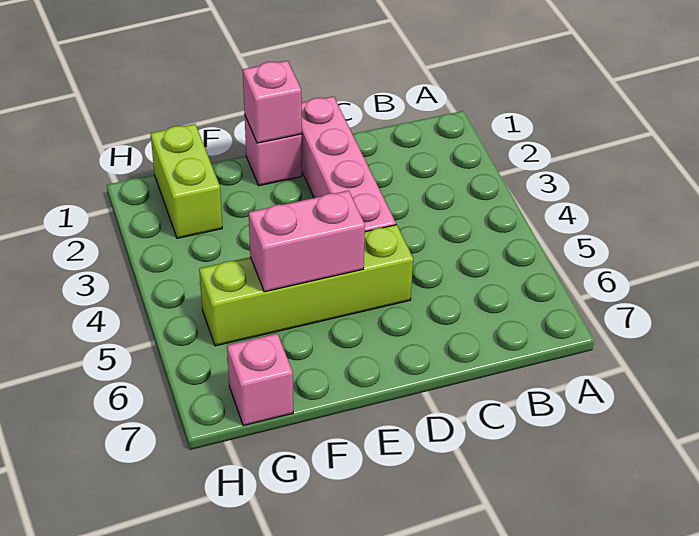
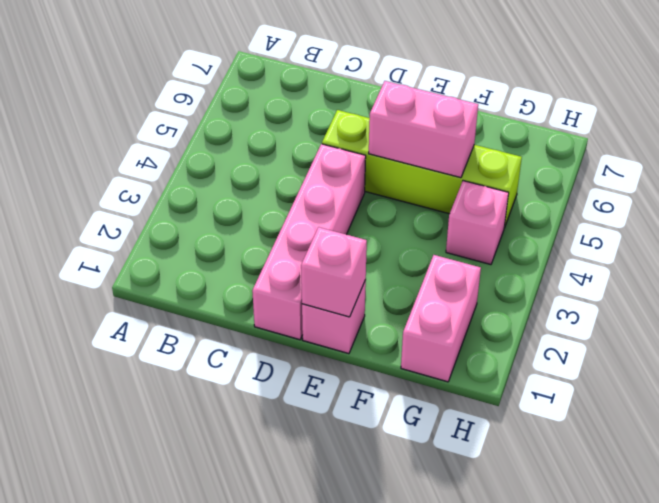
lime 1x2 brick [150,124,222,238] -> pink 1x2 brick [401,255,481,382]
pink 1x1 brick [227,334,293,426] -> pink 1x1 brick moved to [446,181,509,265]

